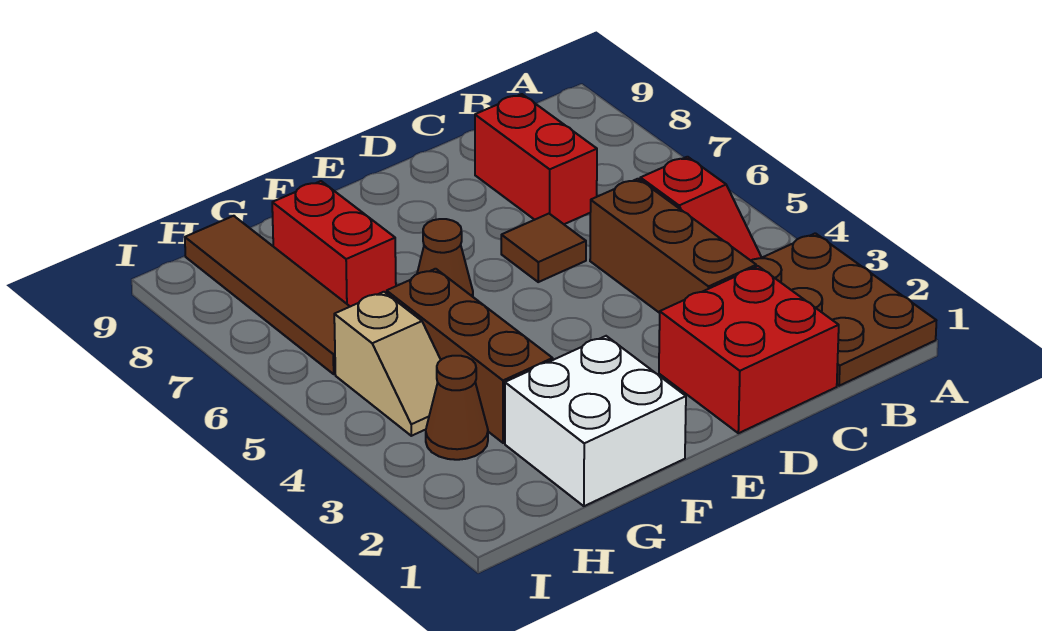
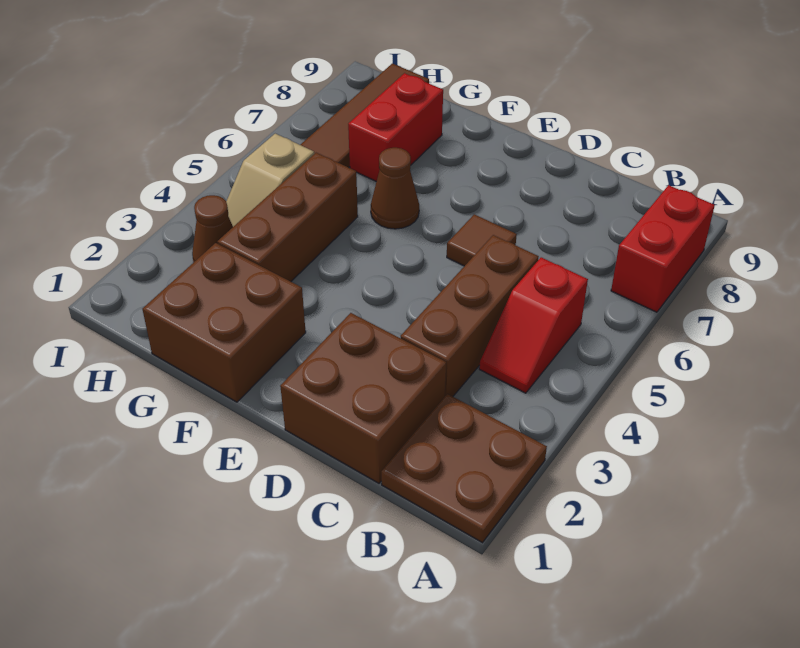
brown 2x3 plate [751,233,936,386] -> brown 2x2 plate [381,394,547,543]
red 2x2 brick [659,266,839,433] -> brown 2x2 brick [280,313,446,483]
red 1x2 brick [475,94,597,224] -> red 1x2 brick moved to [611,185,715,312]
white 2x2 brick [505,336,686,506] -> brown 2x2 brick [142,243,306,402]

